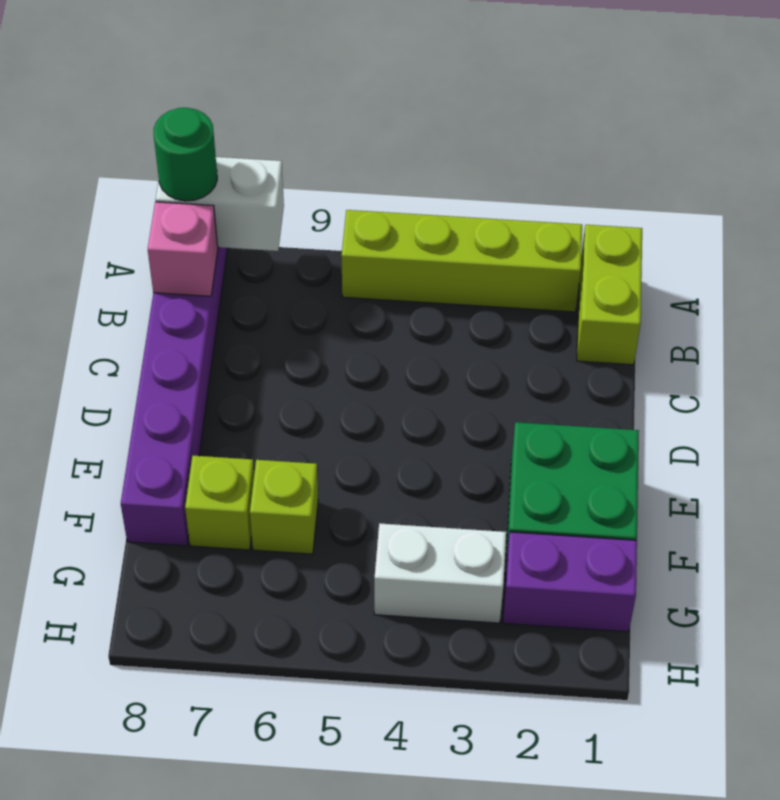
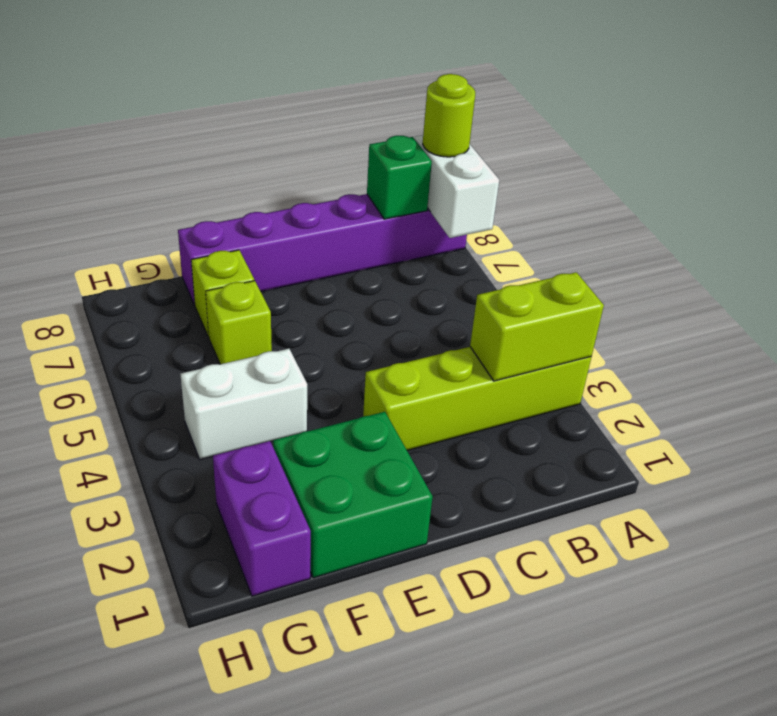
lime 1x2 brick [577,225,642,365] -> lime 1x2 brick moved to [470,272,604,381]
lime 1x4 brick [342,210,582,312] -> lime 1x4 brick turned to [363,347,591,450]
green 1x1 round brick [154,108,217,201] -> lime 1x1 round brick [423,74,475,157]
pink 1x1 brick [148,202,218,296] -> green 1x1 brick [367,136,432,219]
white 1x2 brick [374,523,506,623] -> white 1x2 brick turned to [180,349,307,459]

